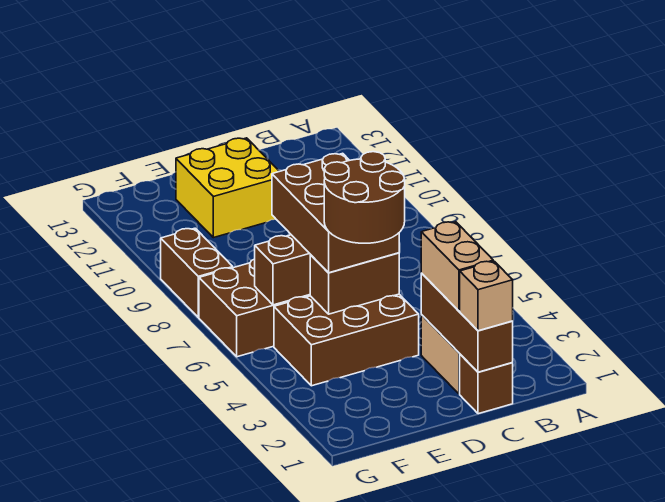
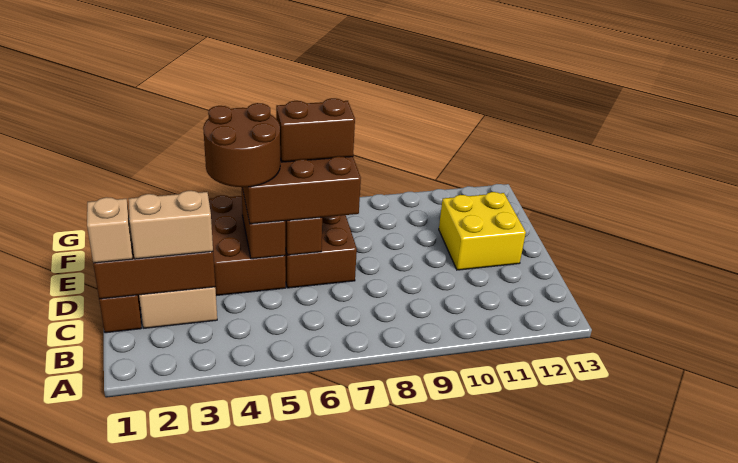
brown 1x2 brick [161,228,233,317] -> brown 1x2 brick moved to [276,98,355,162]

